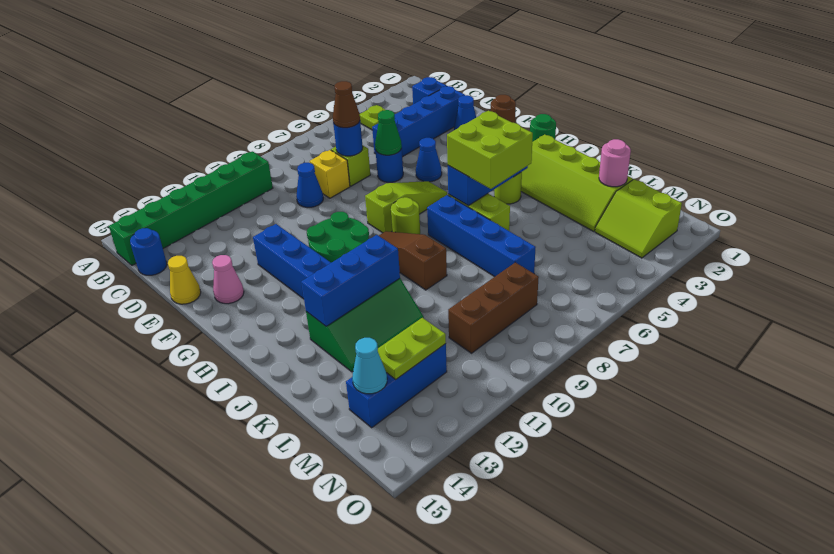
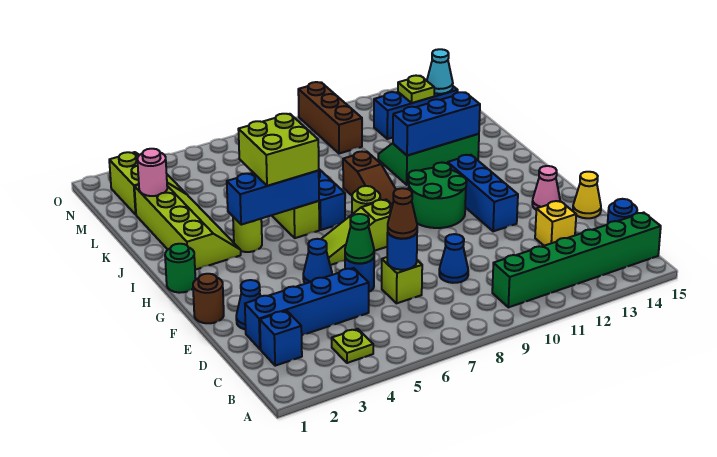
yellow 1x1 brick [310,150,350,198] -> yellow 1x1 brick moved to [535,201,576,246]
brown 1x3 brick [448,262,539,353] -> brown 1x3 brick turned to [298,82,362,154]
lime 1x2 plate [378,318,446,379] -> lime 1x1 plate [398,76,434,103]

